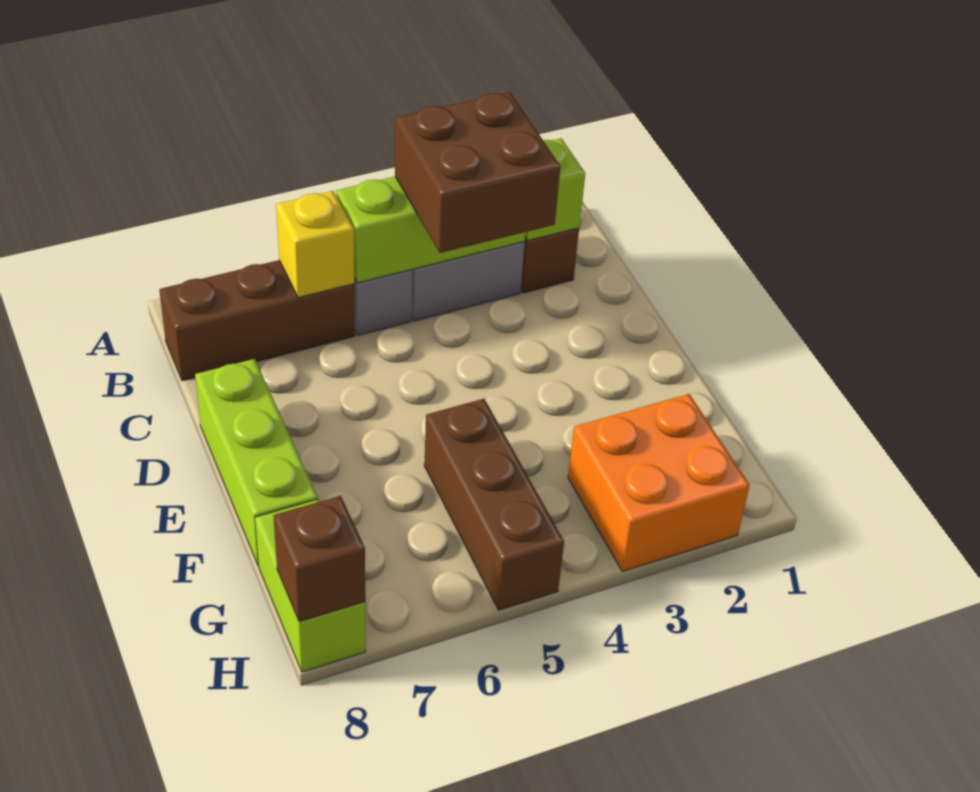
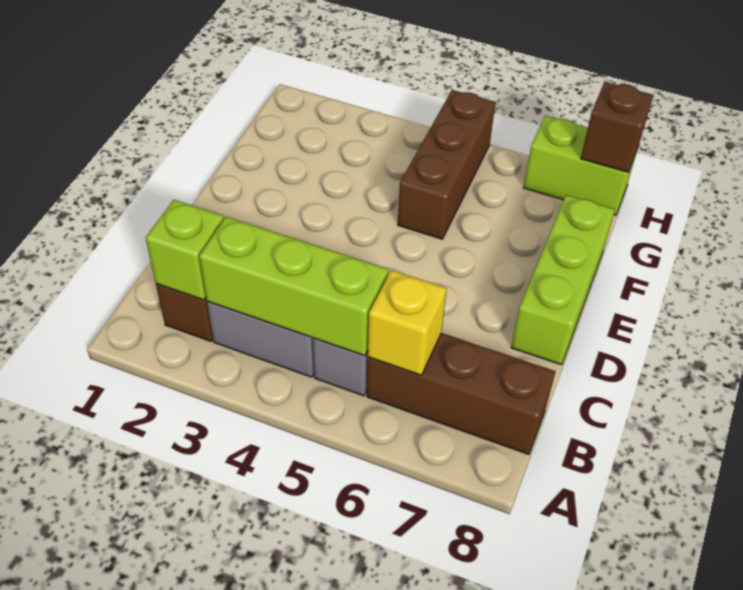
brown 2x2 brick [395,92,560,253] -> none
orange 2x2 brick [568,394,750,571] -> none
lime 1x2 brick [255,499,366,672] -> lime 1x2 brick turned to [524,116,638,215]

